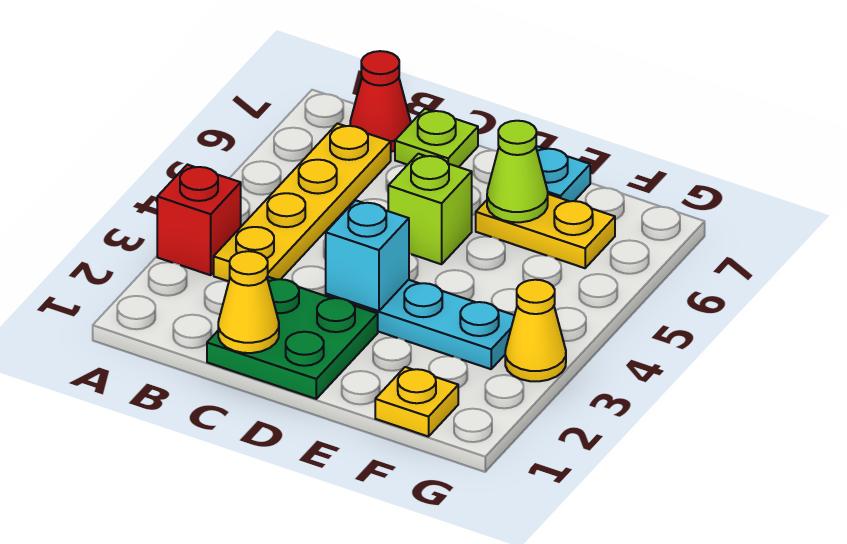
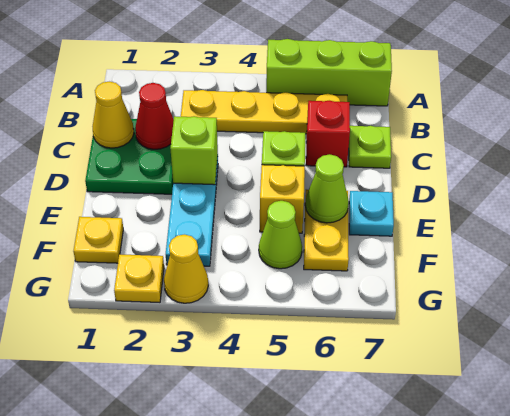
red 1x1 brick [157,165,241,275] -> red 1x1 brick moved to [306,101,350,167]
none -> lime 1x3 brick [266,39,392,106]
red 1x1 cone [350,51,411,152] -> red 1x1 cone moved to [135,83,174,149]
cyan 1x1 brick [326,200,409,311] -> lime 1x1 brick [170,116,218,185]
none -> yellow 1x1 brick [260,165,305,233]
none -> lime 1x1 cone [259,201,302,269]
none -> yellow 1x1 plate [114,254,164,302]

